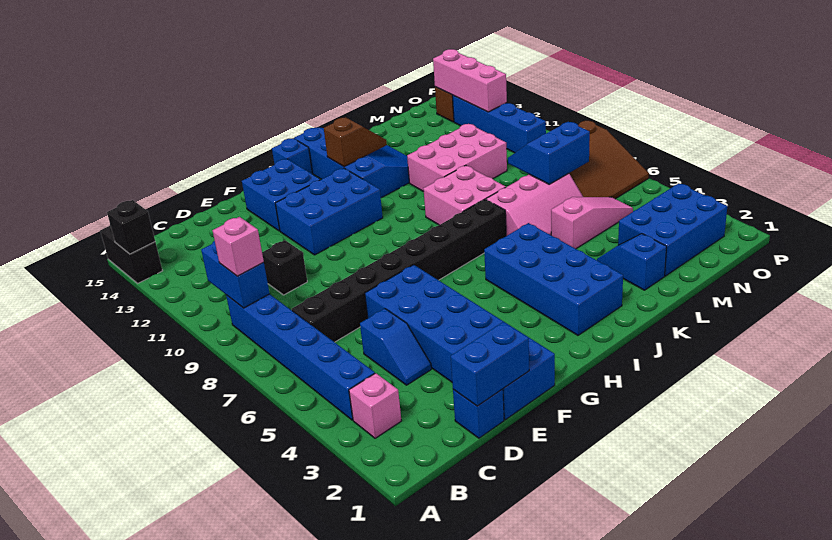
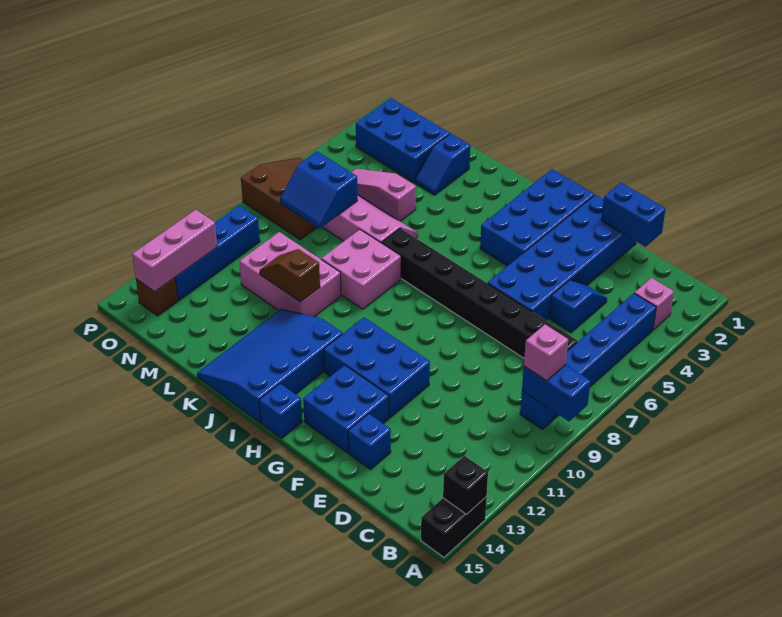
blue 1x2 brick [201,241,270,308] -> blue 1x2 brick turned to [522,365,590,421]
blue 1x1 brick [453,389,504,438] -> blue 1x1 brick moved to [348,414,391,469]
black 1x1 brick [262,240,307,295] -> none
blue 2x4 brick [484,223,623,335] -> blue 2x4 brick moved to [480,169,594,266]
brown 1x2 slope [324,117,387,167] -> brown 1x2 slope moved to [260,249,320,302]

